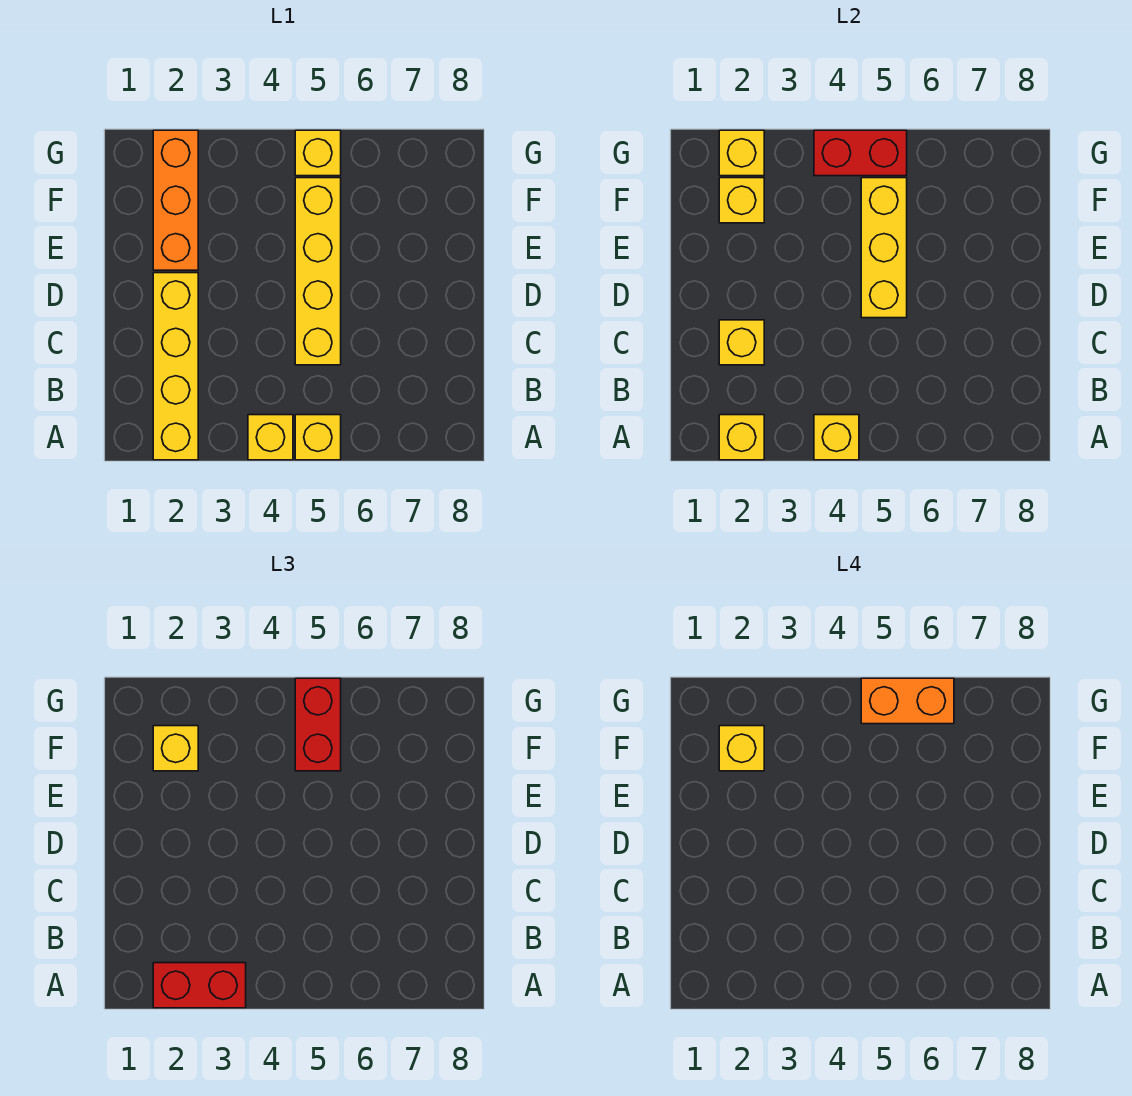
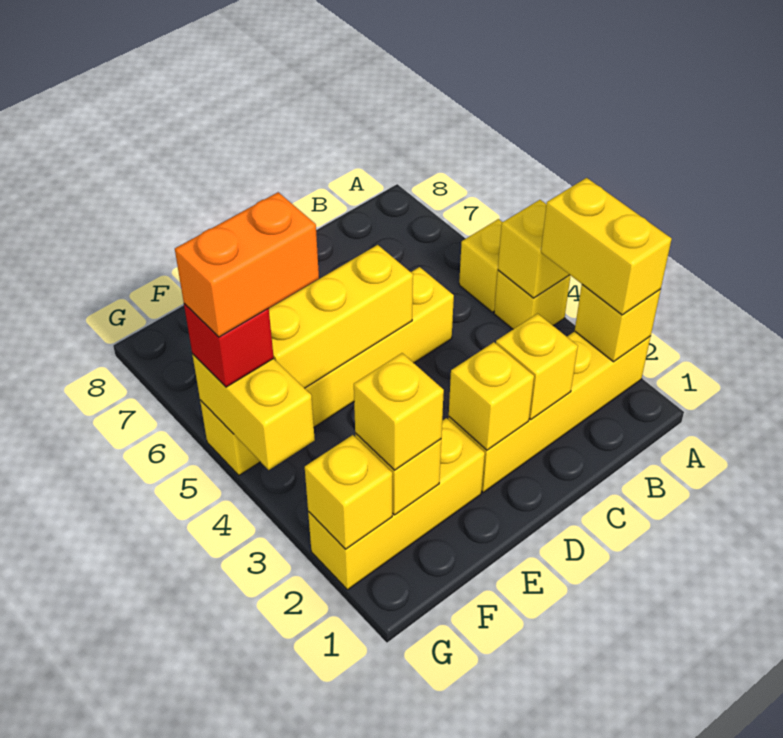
red 1x2 brick [153,963,246,1008] -> yellow 1x2 brick [541,178,672,315]
orange 1x3 brick [153,130,198,270] -> yellow 1x3 brick [308,418,485,590]
yellow 1x1 brick [719,726,764,771] -> yellow 1x1 brick moved to [449,342,534,450]
red 1x2 brick [295,678,341,771] -> red 1x1 brick [184,304,274,387]
red 1x2 brick [814,130,907,176] -> yellow 1x2 brick [192,354,315,470]
orange 1x2 brick [861,678,954,724] -> orange 1x2 brick turned to [175,192,319,337]

